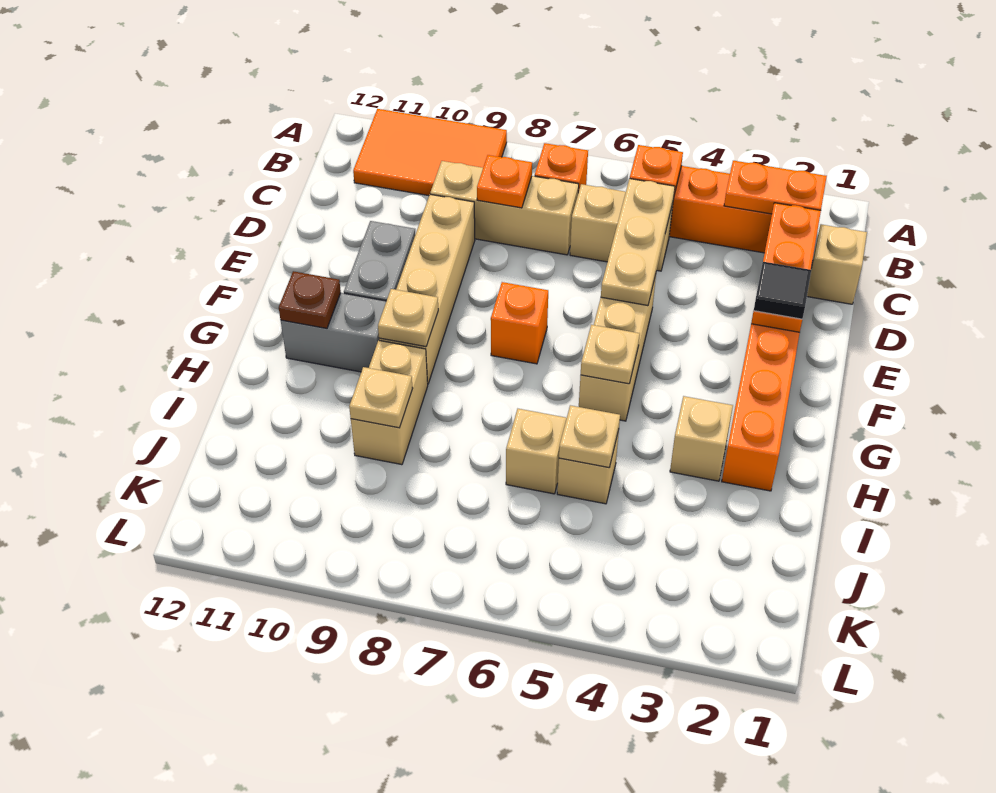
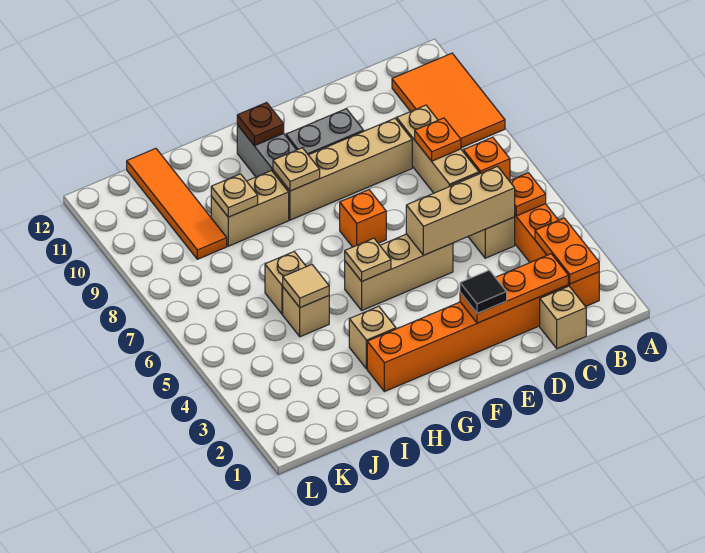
tan 1x3 plate [601,179,675,306] -> tan 1x3 brick [406,167,515,255]
tan 1x1 plate [559,405,620,467] -> tan 1x1 tile [283,265,329,308]
none -> orange 1x4 tile [127,148,227,259]

